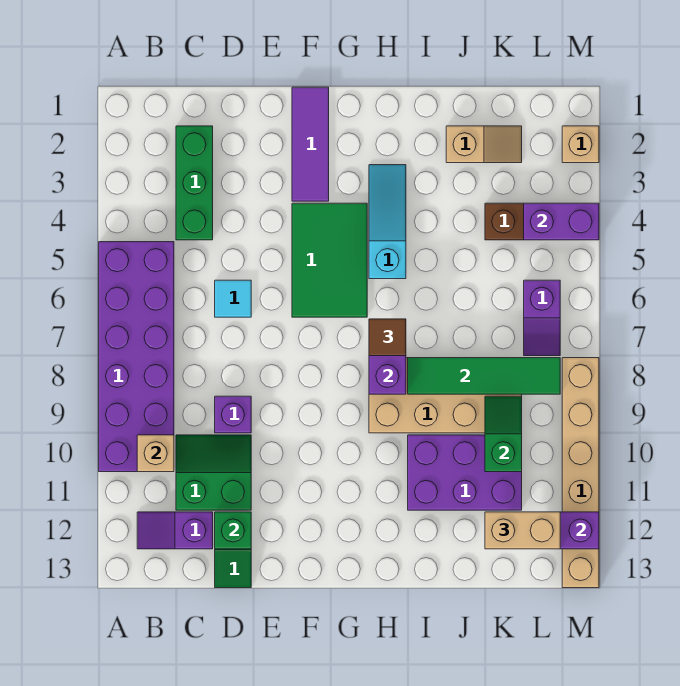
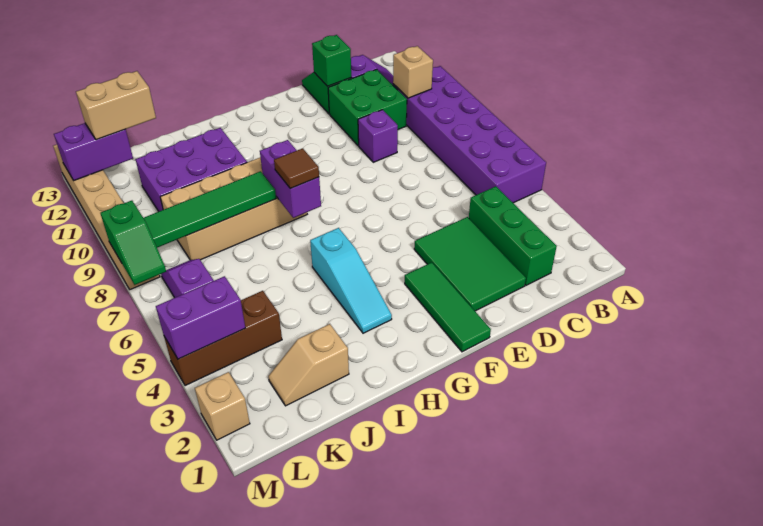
green 2x2 slope [176,435,251,510] -> green 2x2 brick [328,69,407,146]
cyan 1x1 tile [215,280,251,317] -> none
purple 1x3 tile [292,87,329,201] -> green 1x3 tile [405,262,491,352]
green 2x3 tile [292,203,367,317] -> green 2x3 tile moved to [414,217,526,311]
green 1x2 slope [485,396,522,472] -> green 1x2 slope moved to [100,201,166,285]

